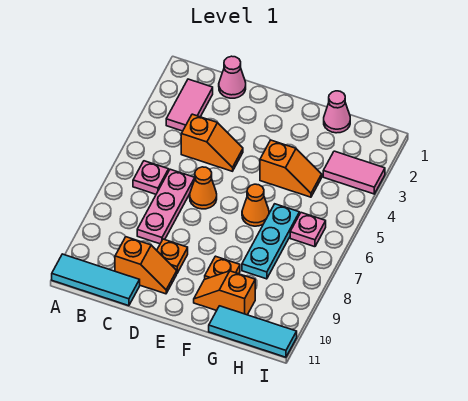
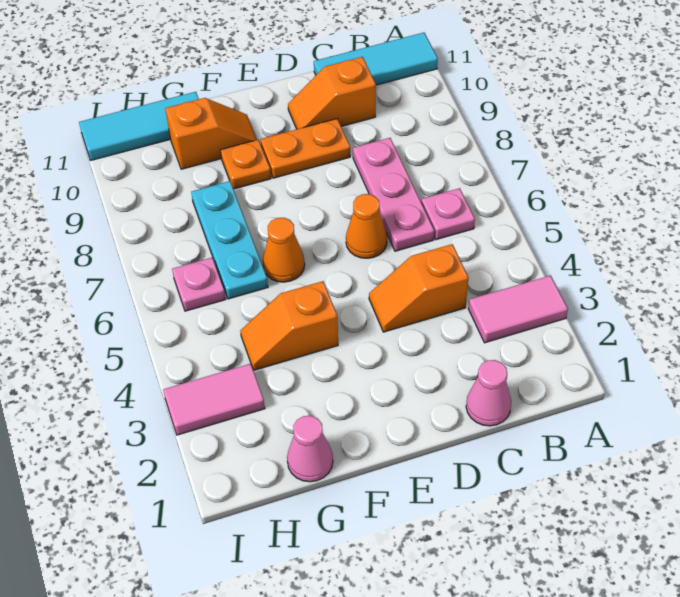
pink 1x2 tile [166,79,213,131] -> pink 1x2 tile turned to [468,275,568,343]
orange 1x1 plate [157,239,188,273] -> orange 1x2 plate [260,119,350,178]

